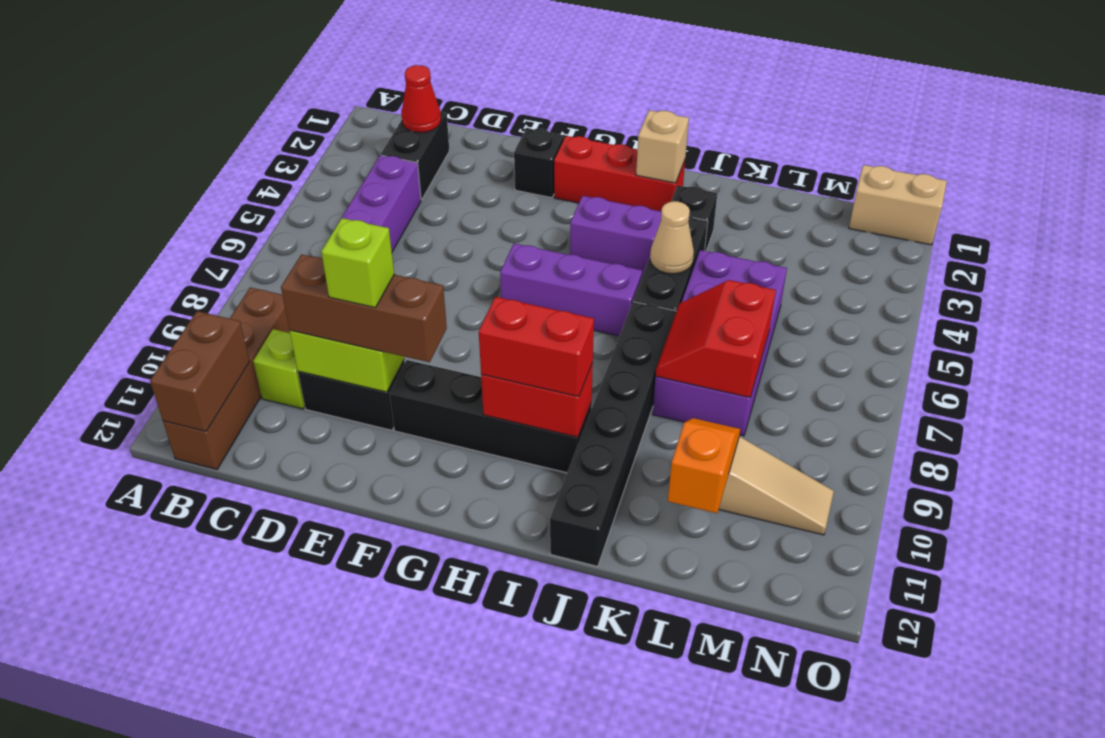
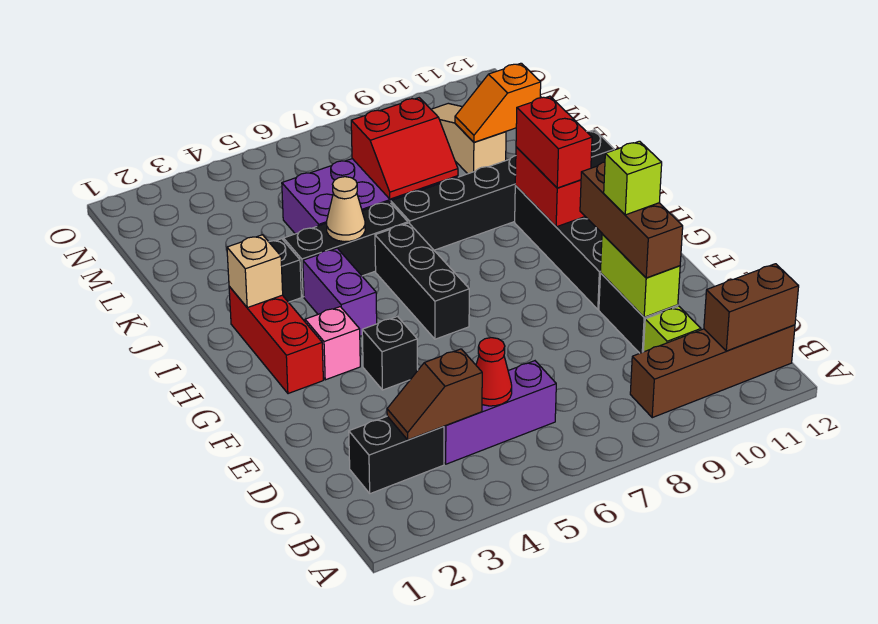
red 1x1 cone [401,65,441,133] -> red 1x1 cone moved to [476,338,512,406]
none -> brown 1x2 slope [387,349,482,440]
black 1x1 brick [514,128,564,198] -> black 1x1 brick moved to [362,317,418,390]
none -> pink 1x1 brick [305,307,360,380]
purple 1x3 brick [500,243,642,336] -> black 1x3 brick [375,223,469,339]
tan 1x2 brick [849,165,947,245] -> none

